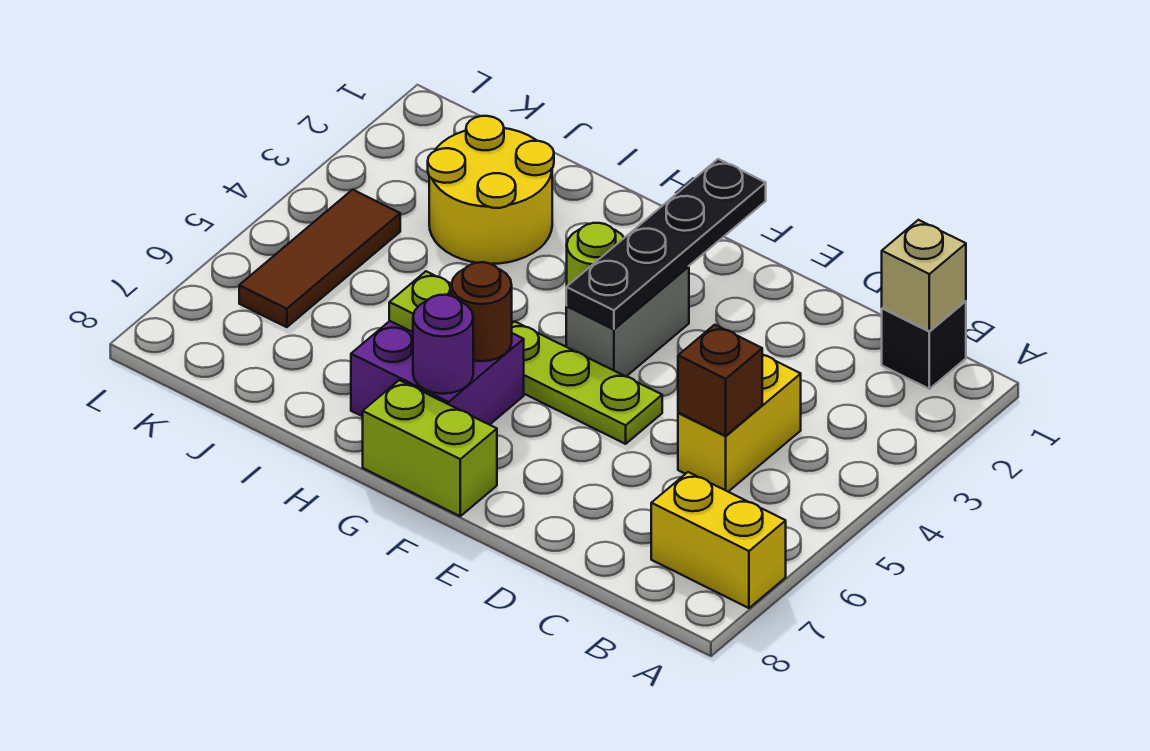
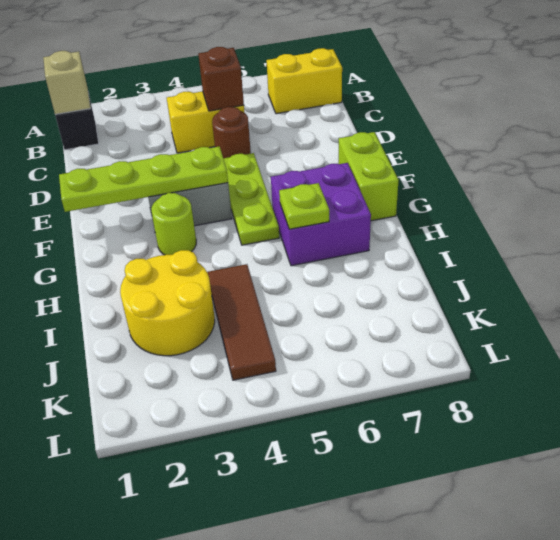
yellow 1x2 brick [651,472,786,608] -> yellow 1x2 brick turned to [267,48,342,114]
black 1x4 plate [566,159,766,329] -> lime 1x4 plate [59,146,228,212]
brown 1x1 round brick [452,262,512,361] -> brown 1x1 round brick moved to [212,107,251,158]
purple 1x1 round brick [413,295,473,394] -> none
brown 1x3 tile [239,190,400,327] -> brown 1x3 tile turned to [207,264,276,380]

